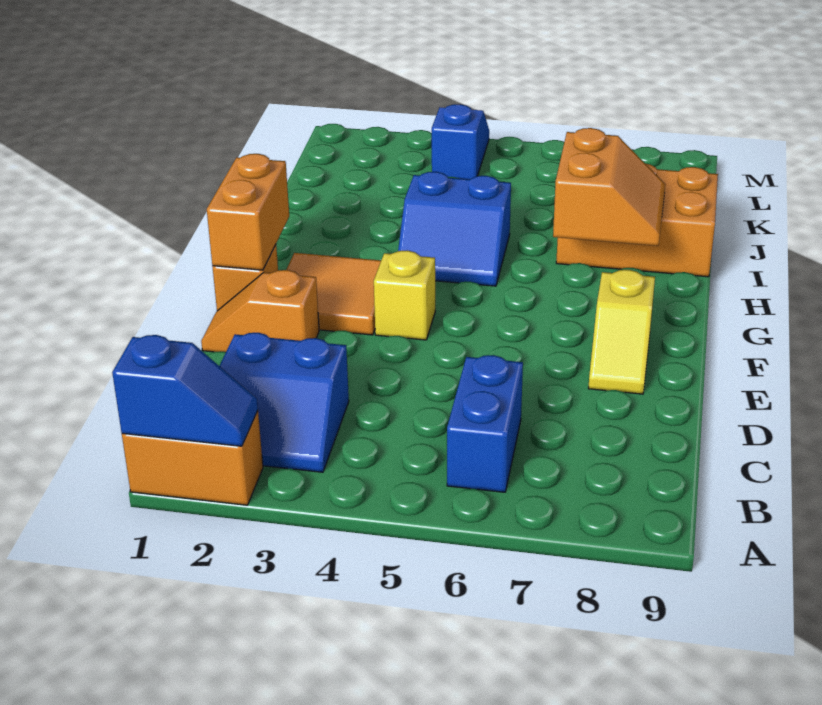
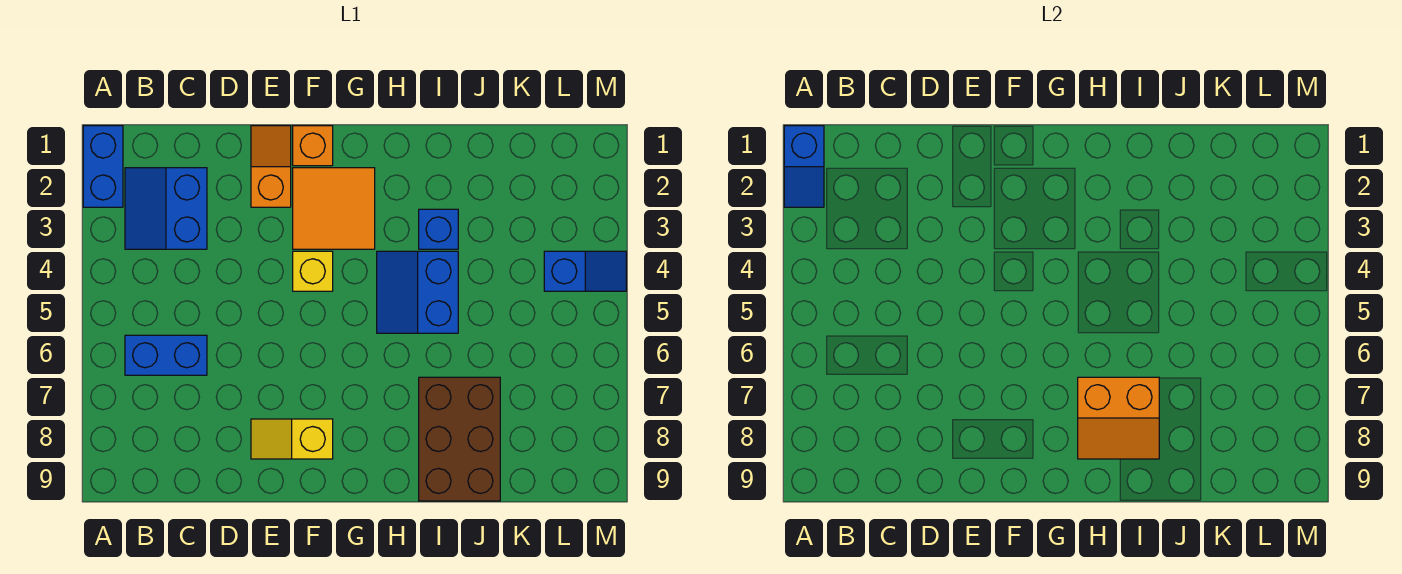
orange 1x2 brick [122,411,263,505] -> blue 1x2 brick [83,126,123,207]
orange 1x2 brick [207,154,289,270] -> none
none -> blue 1x1 brick [419,209,458,249]
orange 2x3 brick [556,164,718,277] -> brown 2x3 brick [419,377,500,501]

